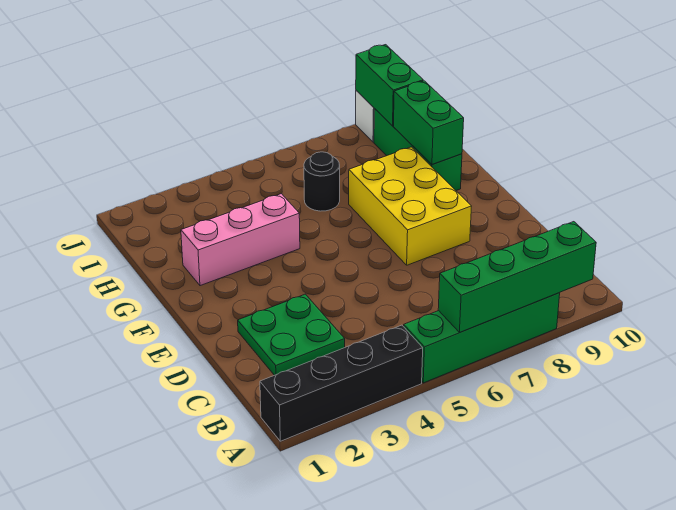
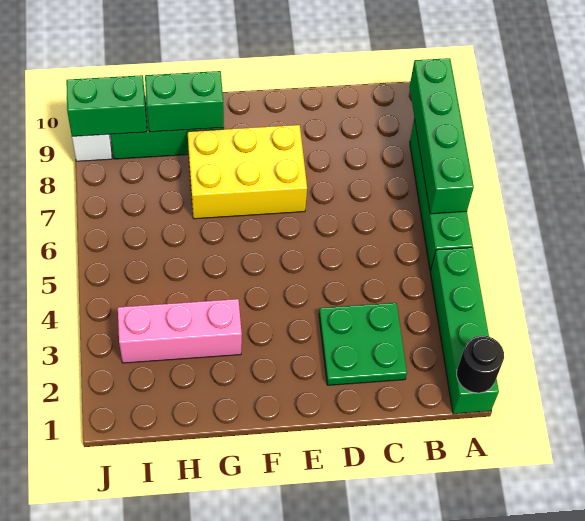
black 1x4 brick [260,325,423,441] -> green 1x4 brick [430,248,499,414]
pink 1x3 brick [181,194,300,286] -> pink 1x3 brick turned to [118,299,242,363]
black 1x1 round brick [304,152,340,211] -> black 1x1 round brick moved to [457,336,504,393]

